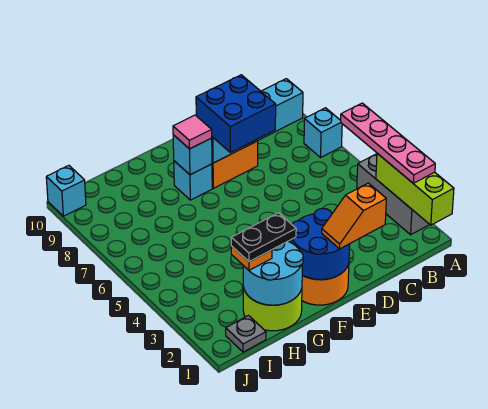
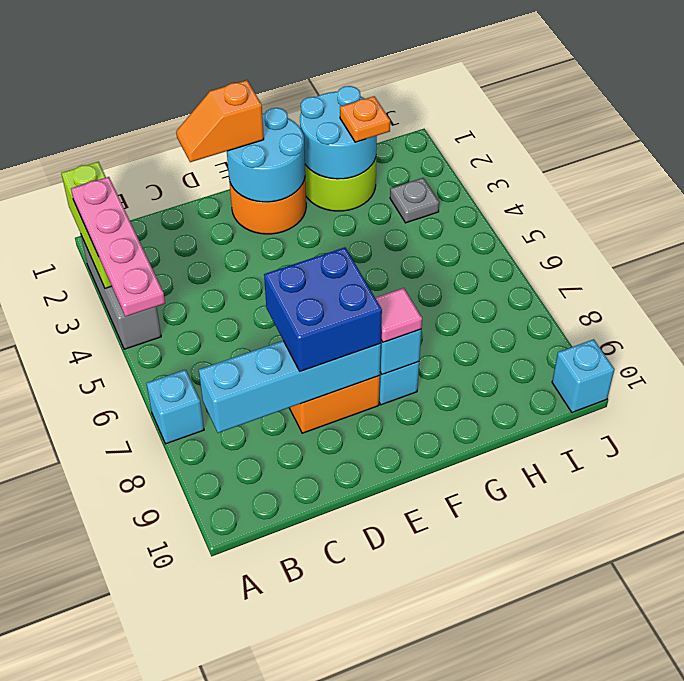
orange 1x2 slope [322,183,386,249] -> orange 1x2 slope turned to [176,80,264,162]
blue 2x2 round brick [291,208,350,280] -> cyan 2x2 round brick [227,108,305,202]
black 1x2 plate [231,213,296,262] -> none
grey 1x1 plate [226,316,266,352] -> grey 1x1 plate moved to [390,178,439,223]

